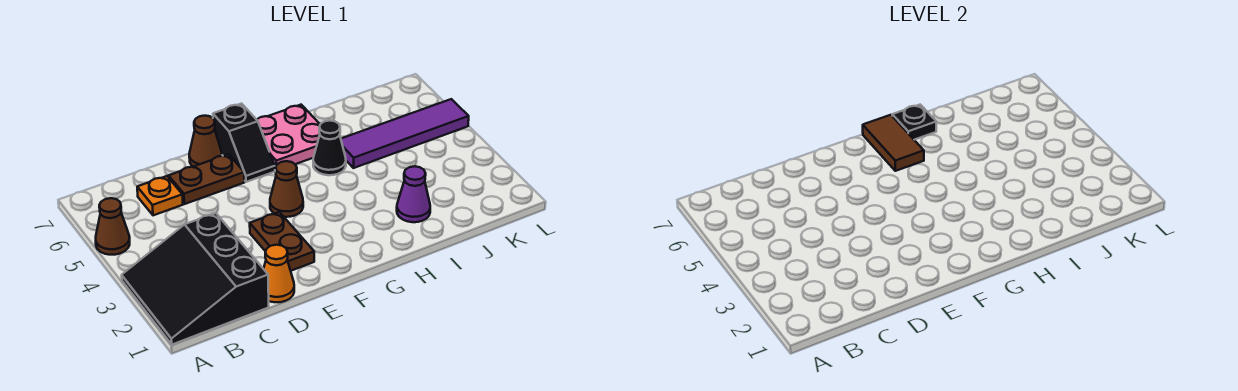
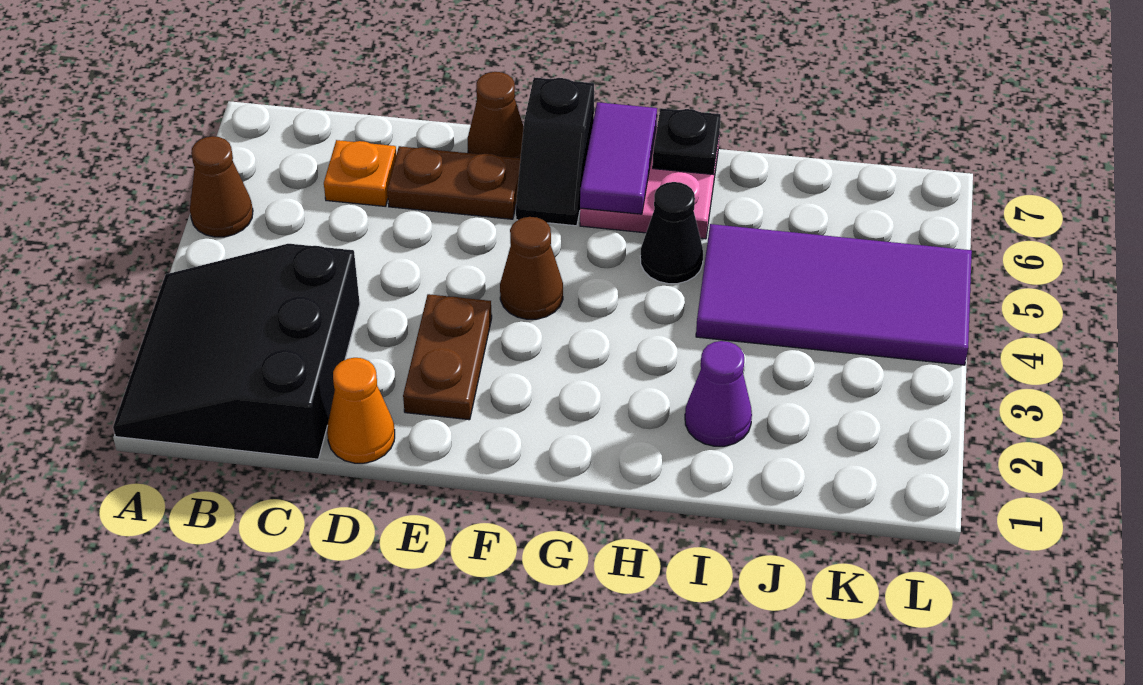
brown 1x2 tile [863,115,924,171] -> purple 1x2 tile [580,102,657,214]
purple 1x4 tile [341,99,469,168] -> purple 2x4 tile [696,224,972,365]

